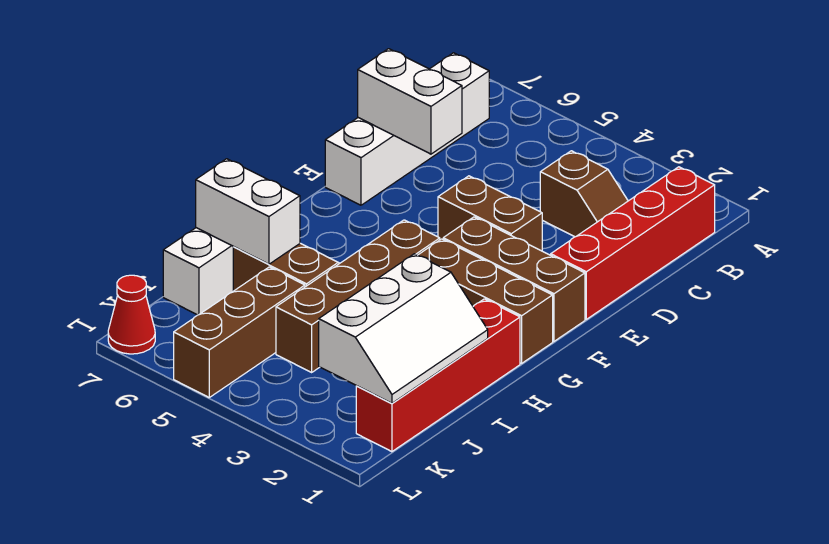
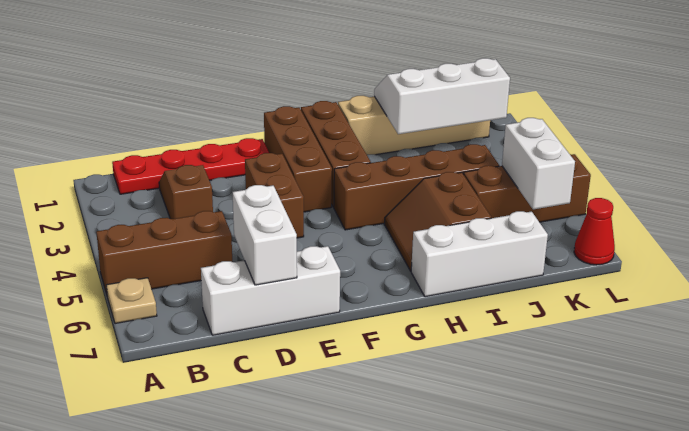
none -> brown 1x3 brick [96,211,232,294]
none -> tan 1x1 plate [106,278,157,324]
red 1x4 brick [551,167,715,319] -> red 1x4 plate [112,138,269,194]
white 1x4 brick [325,53,489,205] -> white 1x3 brick [201,246,340,335]
red 1x4 brick [356,299,520,452] -> tan 1x4 brick [338,96,490,155]
white 1x2 brick [196,159,300,264] -> white 1x2 brick moved to [502,118,575,209]

